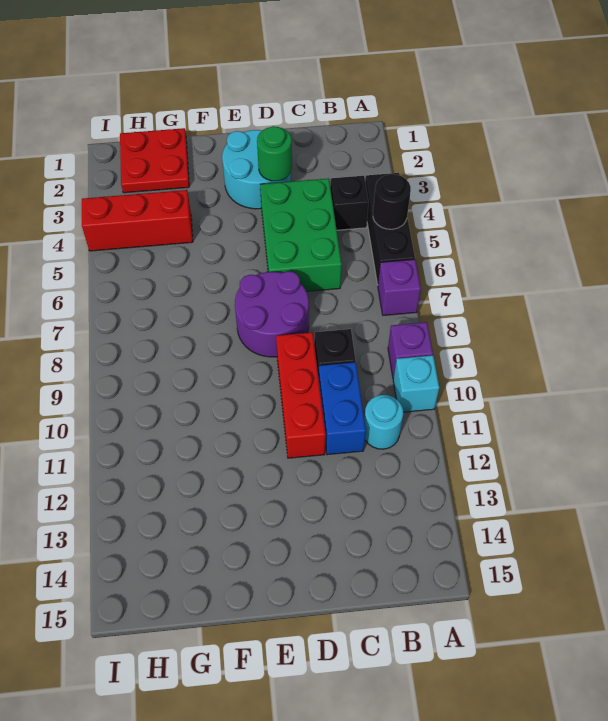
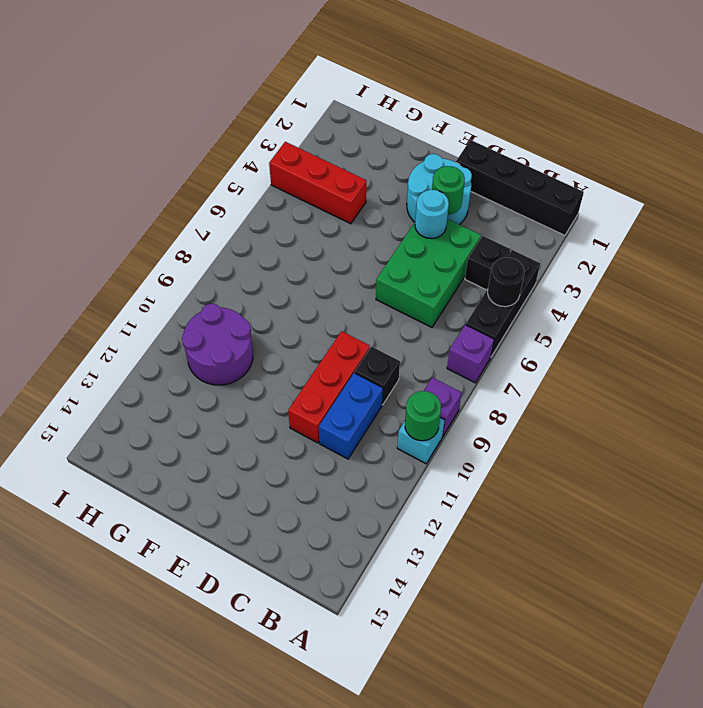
none -> black 1x4 brick [456,140,584,235]
none -> green 1x1 round brick [405,391,441,441]
cyan 1x1 round brick [364,395,403,449] -> cyan 1x1 round brick moved to [415,190,449,239]
purple 2x2 round brick [235,271,309,357] -> purple 2x2 round brick moved to [182,304,253,385]
red 2x2 plate [120,128,189,193] -> none

